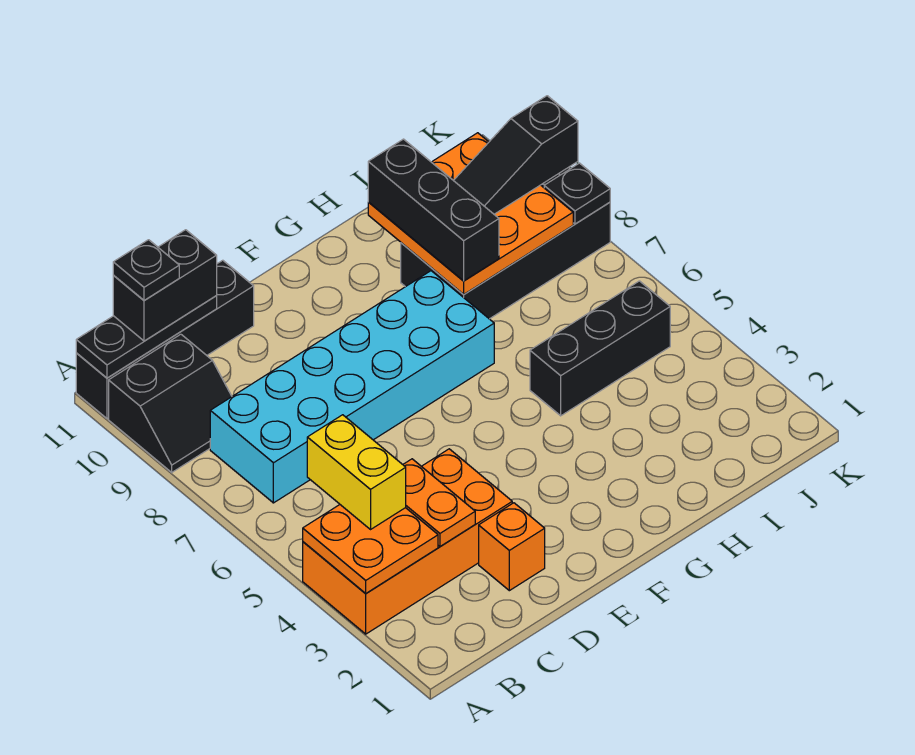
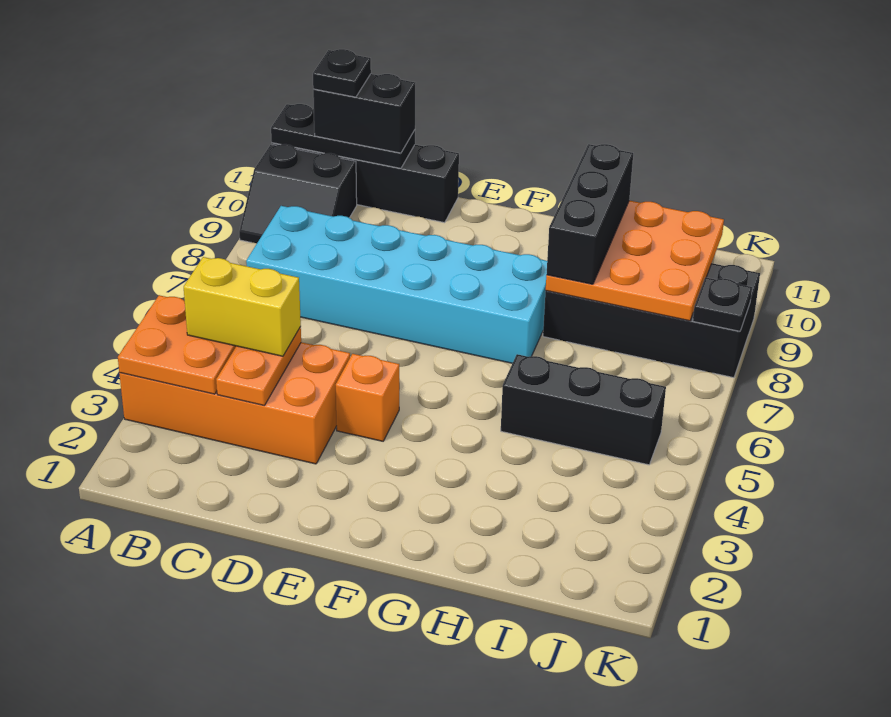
yellow 1x2 brick [307,415,406,529] -> yellow 1x2 brick turned to [184,257,301,356]
orange 1x1 brick [479,503,545,591] -> orange 1x1 brick moved to [336,354,399,441]
black 1x3 slope [453,96,578,214] -> none

